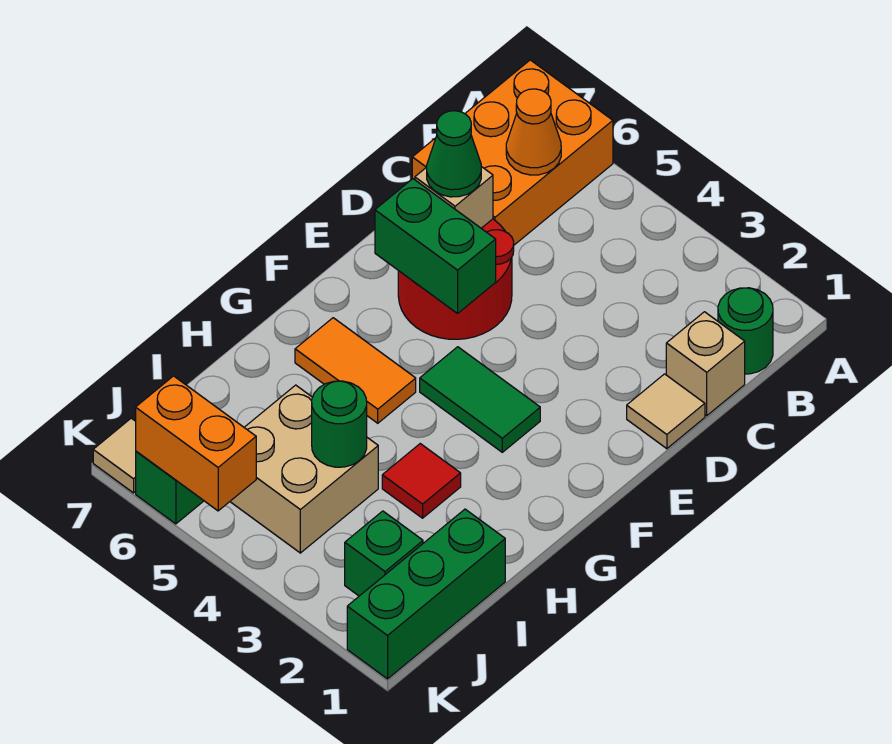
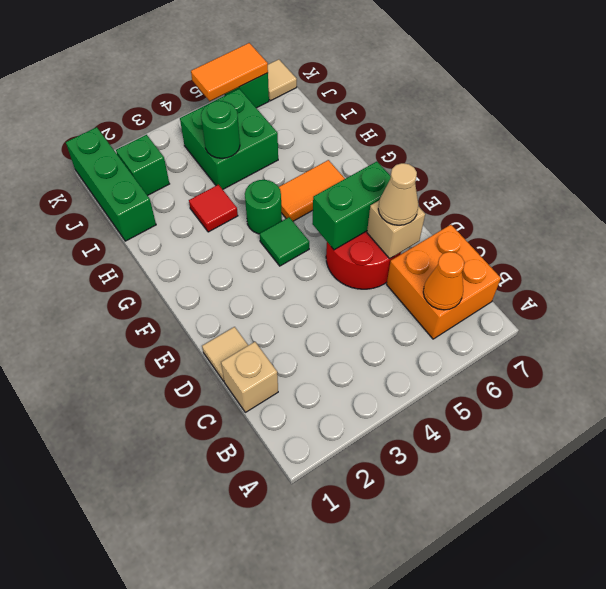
orange 2x3 brick [412,60,613,245] -> orange 2x2 brick [387,225,501,339]
green 1x1 round brick [718,288,773,374] -> green 1x1 round brick moved to [245,180,282,234]
green 1x1 cone [427,111,481,197] -> tan 1x1 cone [378,163,418,225]
green 1x2 tile [420,347,540,452] -> green 1x1 tile [260,217,309,266]
tan 2x2 brick [230,385,378,553] -> green 2x2 brick [180,89,278,189]
orange 1x2 brick [136,376,256,511] -> orange 1x2 tile [191,43,268,101]

